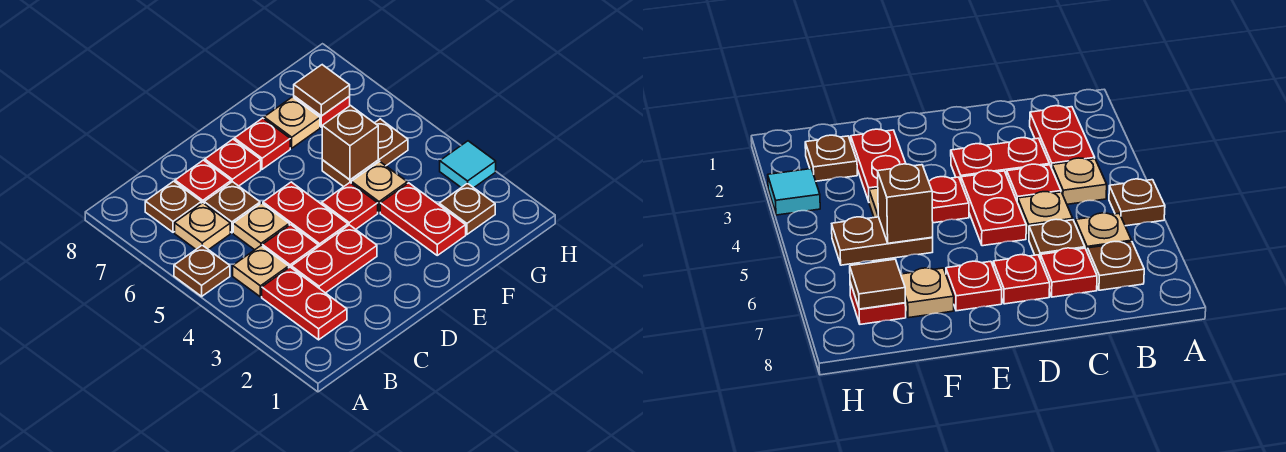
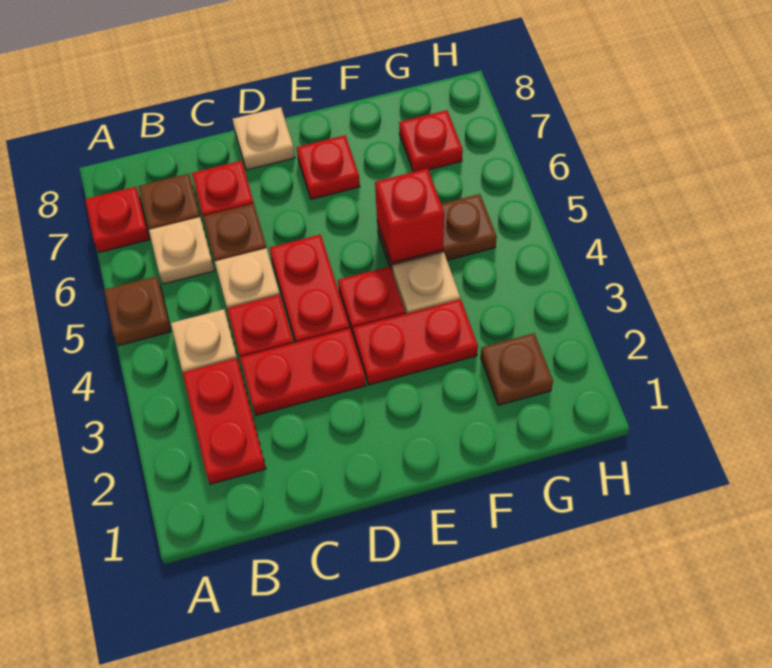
red 1x1 plate [205,139,261,186] -> red 1x1 plate moved to [85,187,150,252]
red 1x2 plate [380,183,466,255] -> red 1x2 plate turned to [353,299,478,385]
brown 1x1 brick [322,106,378,180] -> red 1x1 brick [375,169,444,263]
tan 1x1 plate [264,97,320,148] -> tan 1x1 plate moved to [233,107,295,170]
brown 1x1 tile [294,65,350,116] -> none
cyan 1x1 tile [440,141,496,188] -> none

